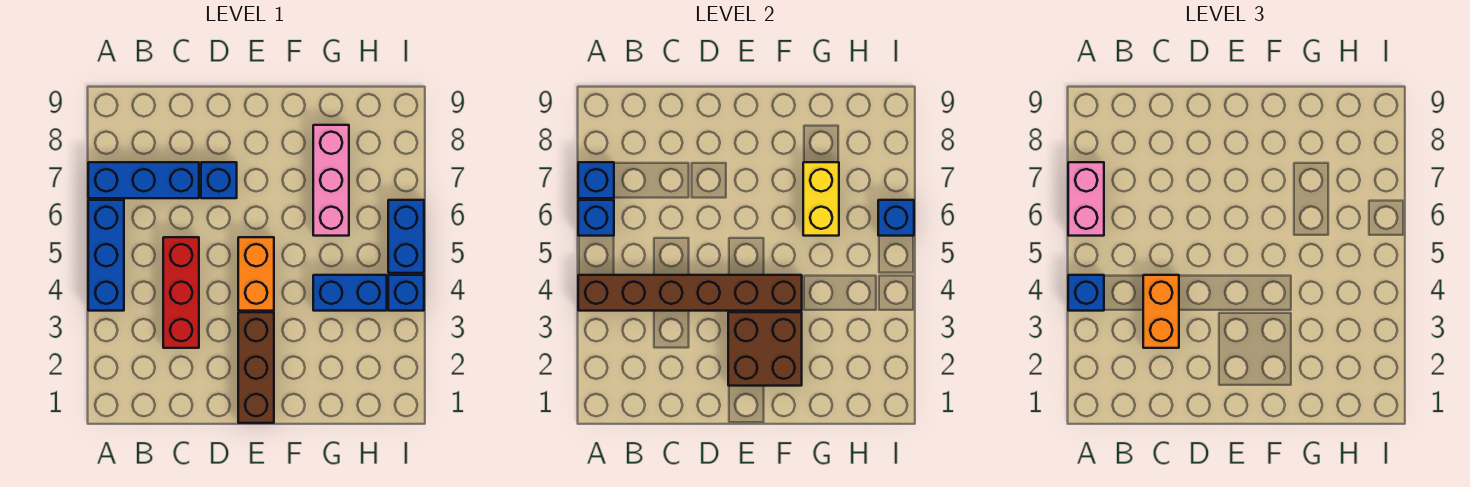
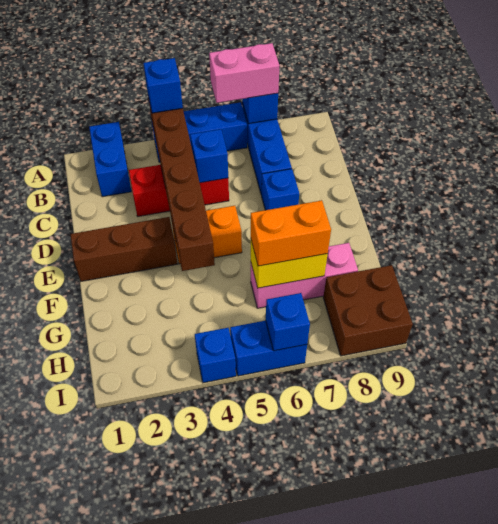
blue 1x1 brick [578,200,614,236] -> blue 1x1 brick moved to [190,129,228,183]
orange 1x2 brick [1143,275,1179,348] -> orange 1x2 brick moved to [251,200,331,266]
brown 2x2 brick [728,312,802,386] -> brown 2x2 brick moved to [323,265,413,356]
blue 1x2 brick [313,275,387,311] -> blue 1x2 brick moved to [89,122,131,197]

